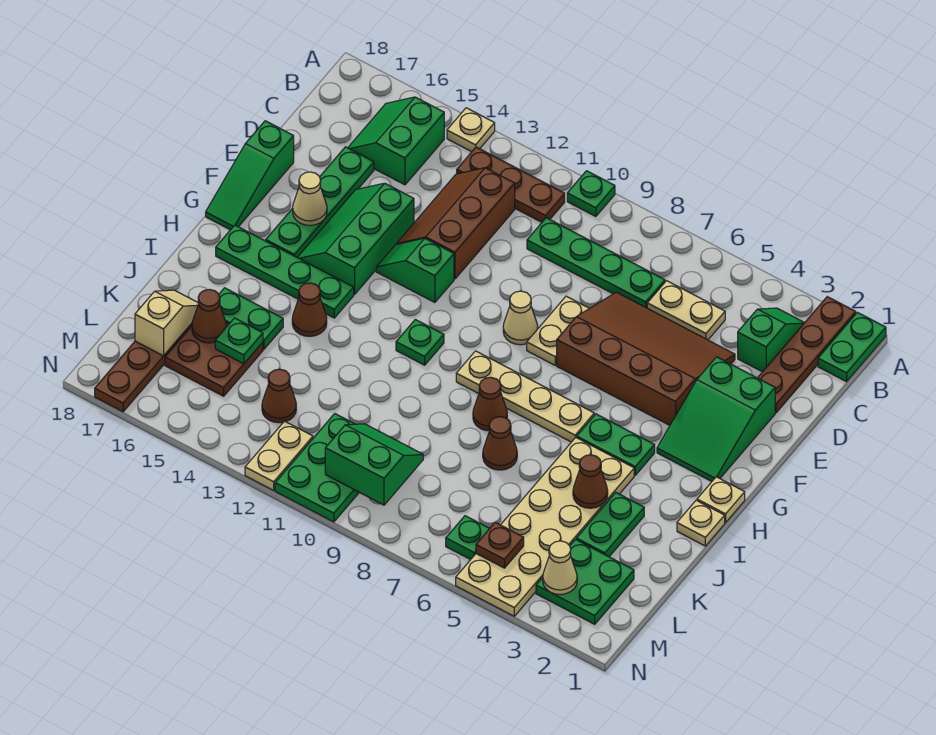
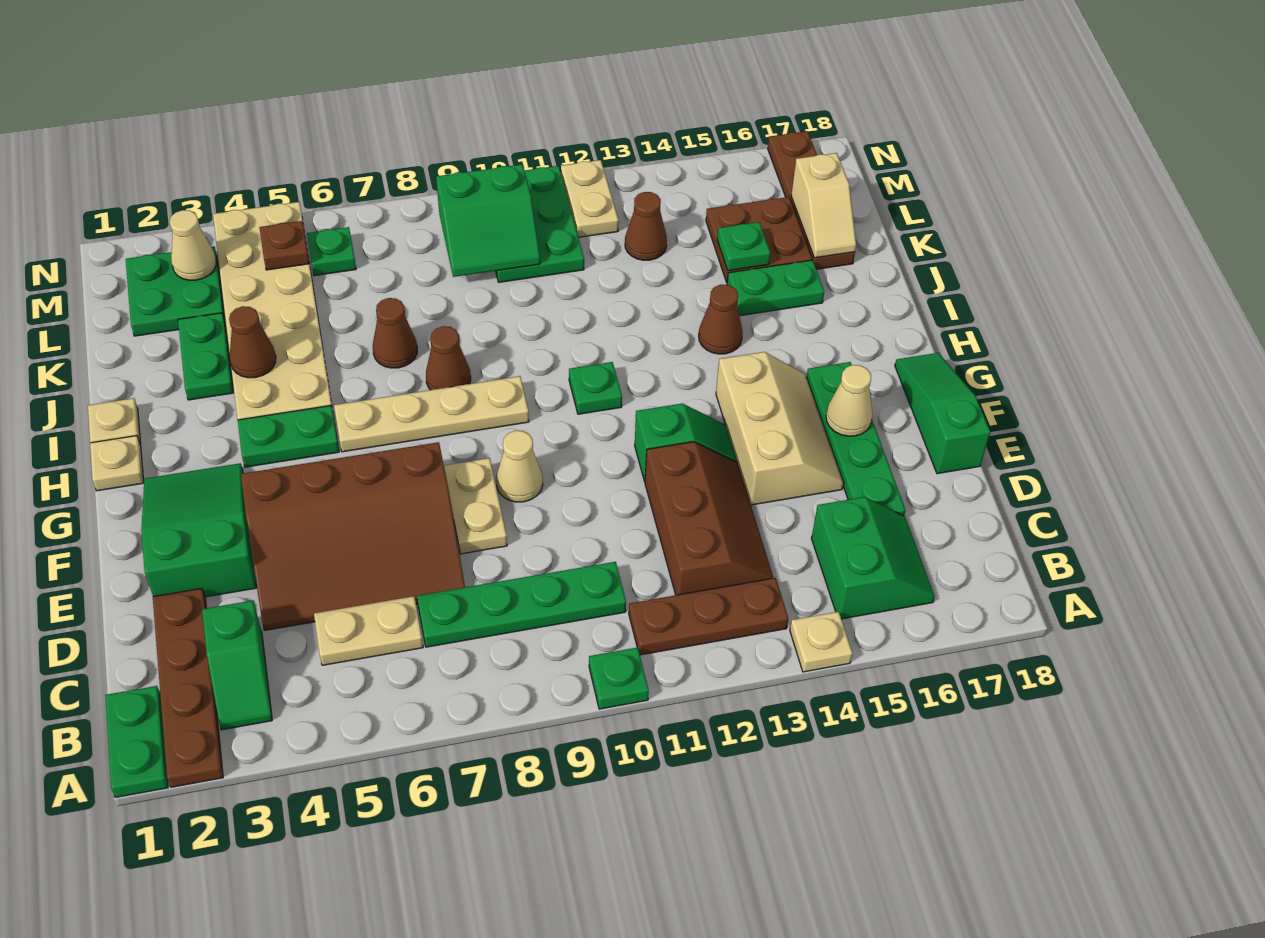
green 2x3 slope [297,183,414,295] -> tan 2x3 slope [716,352,843,505]
green 1x4 plate [216,225,354,318] -> none
brown 1x1 cone [192,289,226,343] -> none

